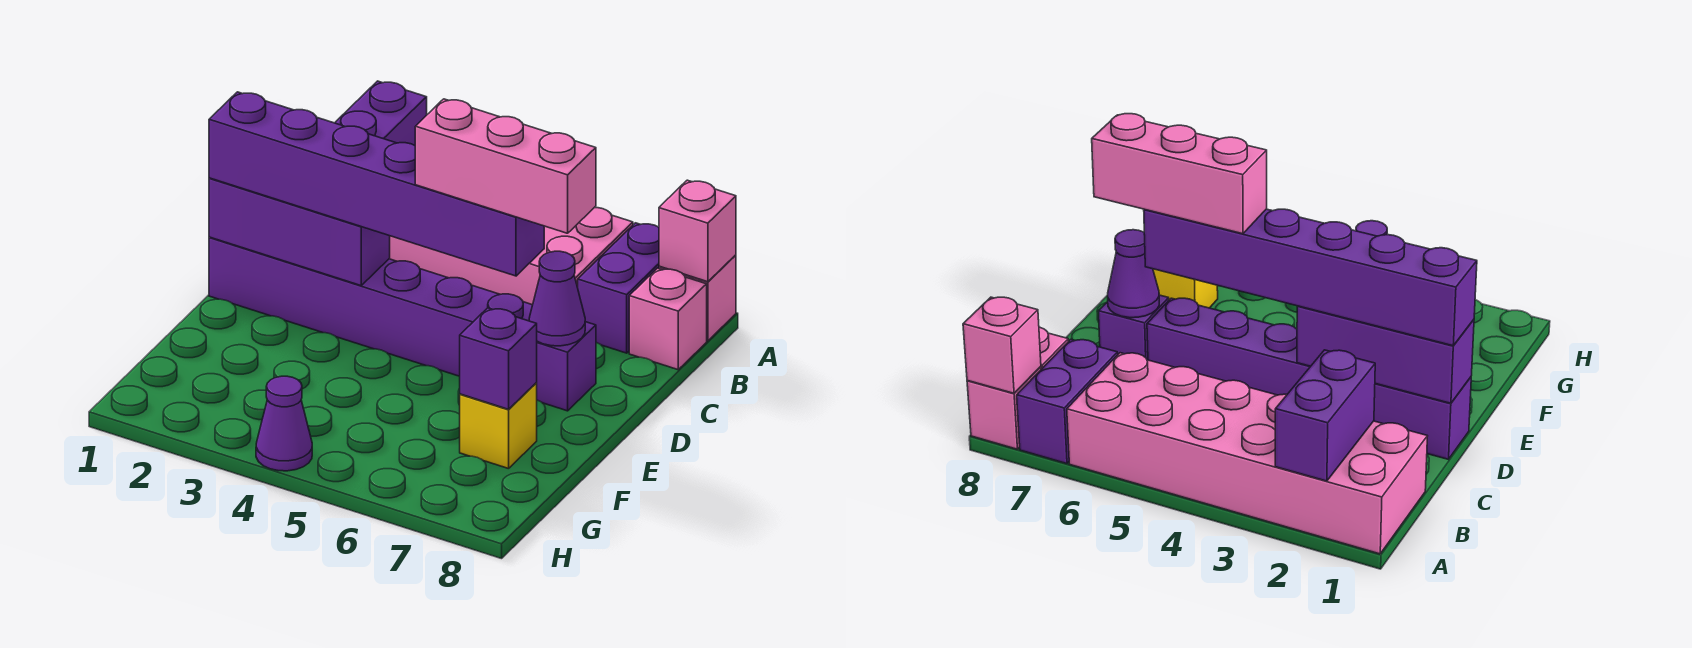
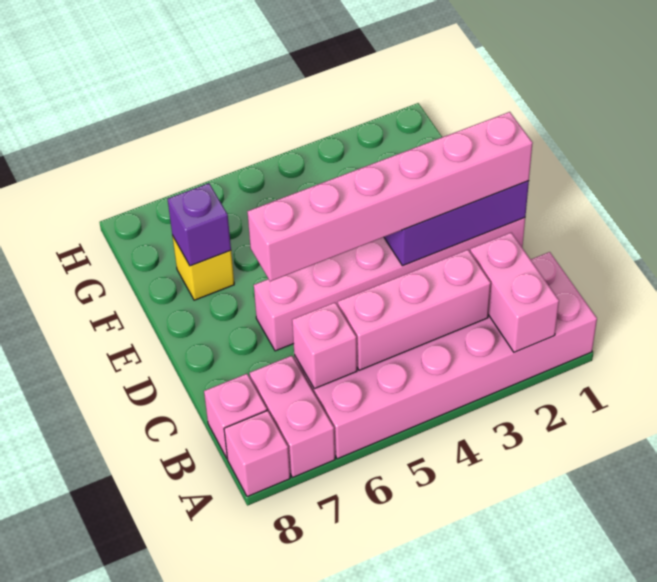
purple 1x2 brick [335,81,427,145] -> pink 1x2 brick [470,233,559,352]
purple 1x2 brick [578,223,659,353] -> pink 1x2 brick [249,356,335,478]
pink 1x1 brick [659,180,736,282] -> pink 1x1 brick moved to [292,303,357,389]
purple 1x6 brick [209,237,532,376] -> pink 1x6 brick [254,218,525,351]
purple 1x6 brick [209,92,544,276] -> pink 1x6 brick [247,112,533,281]
pink 1x3 brick [415,99,596,233] -> pink 1x3 brick moved to [338,250,491,370]
purple 1x1 brick [536,322,596,411] -> none
purple 1x1 cone [529,251,585,346] -> none
purple 1x1 cone [256,376,312,471] -> none

